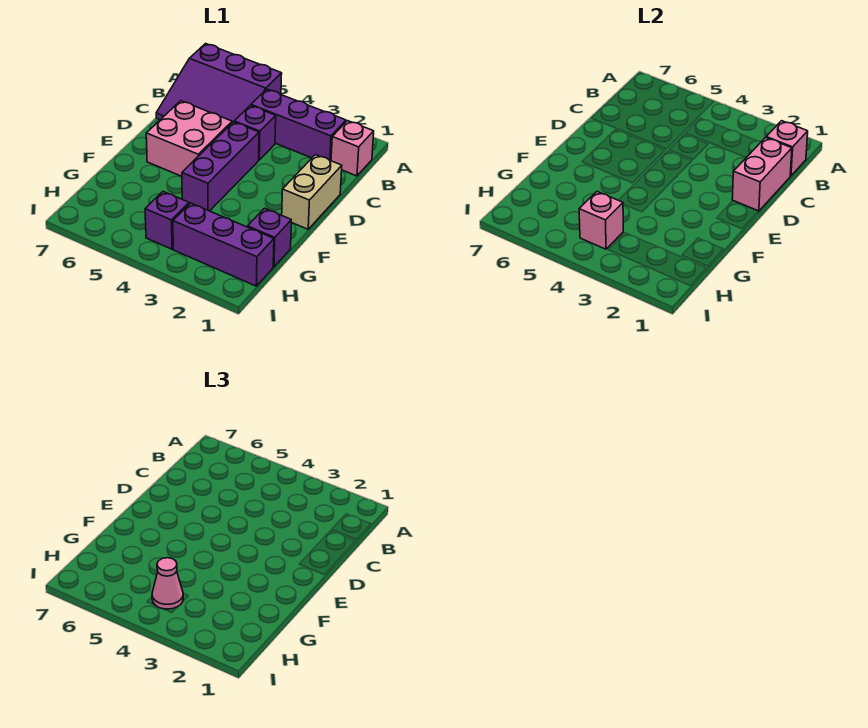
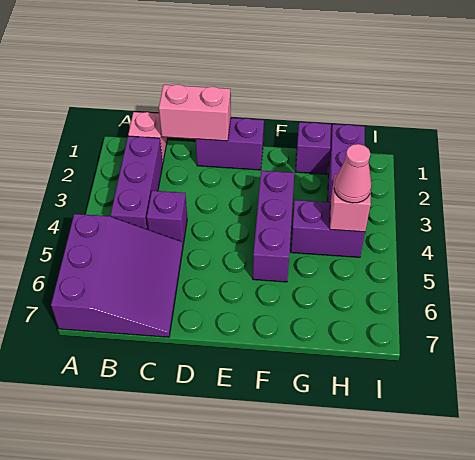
pink 1x1 brick [766,121,808,176] -> none
tan 1x2 brick [282,155,342,229] -> purple 1x2 brick [196,118,264,170]
purple 1x3 brick [182,122,259,211] -> purple 1x3 brick turned to [253,171,294,282]
pink 2x2 brick [146,101,232,176] -> none
purple 1x1 brick [145,192,189,249] -> purple 1x2 brick [291,200,365,257]

